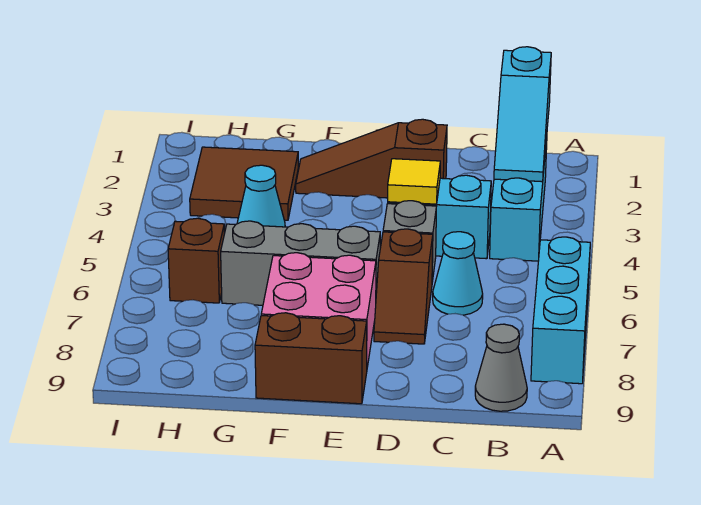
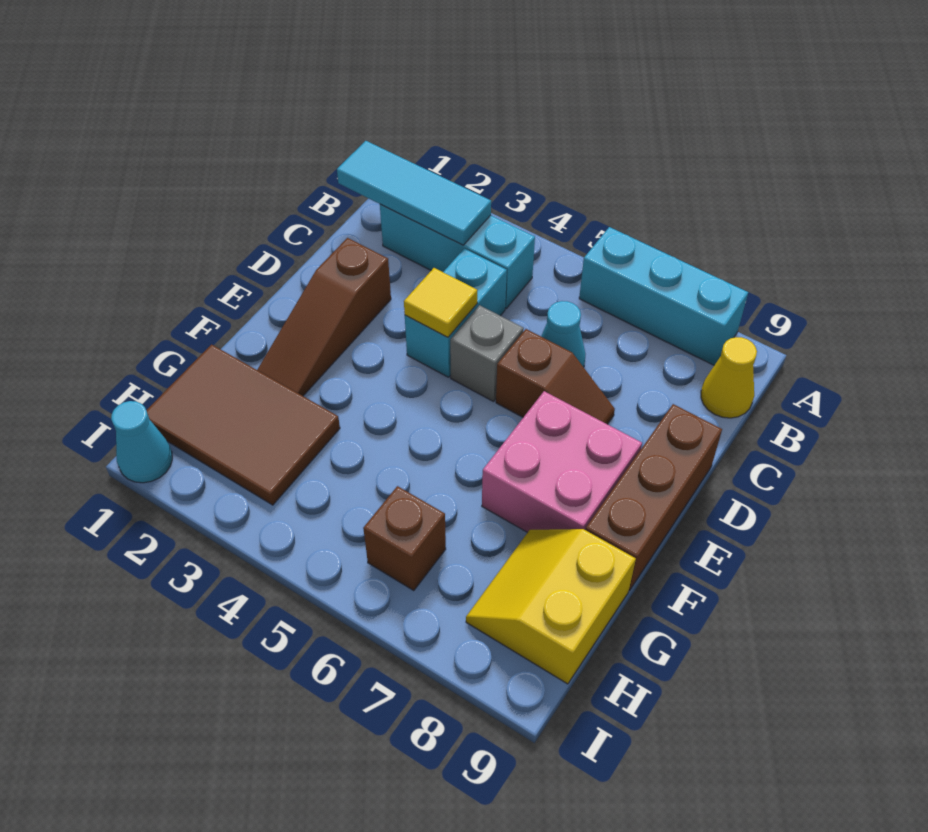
cyan 1x3 slope [494,47,551,182] -> cyan 1x3 tile [337,141,491,245]
grey 1x1 cone [475,324,527,411] -> yellow 1x1 cone [701,337,757,418]
grey 1x3 brick [221,221,380,305] -> none
brown 1x2 brick [255,313,367,404] -> brown 1x3 brick [586,404,722,590]
brown 2x2 tile [190,147,298,220] -> brown 2x3 tile [146,345,340,505]
cyan 1x1 cone [237,165,285,227] -> cyan 1x1 cone moved to [111,401,172,483]
none -> yellow 2x2 slope [466,529,636,684]

